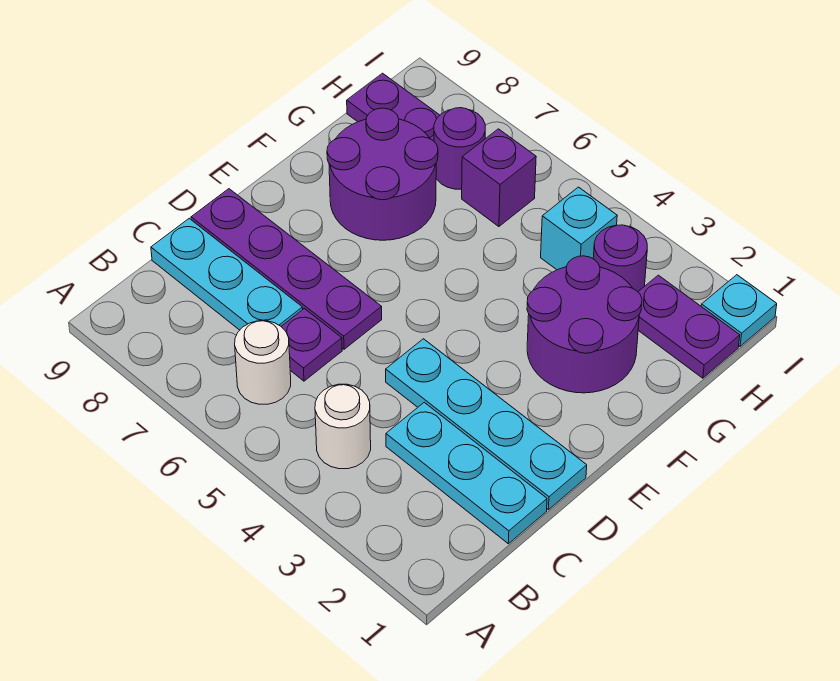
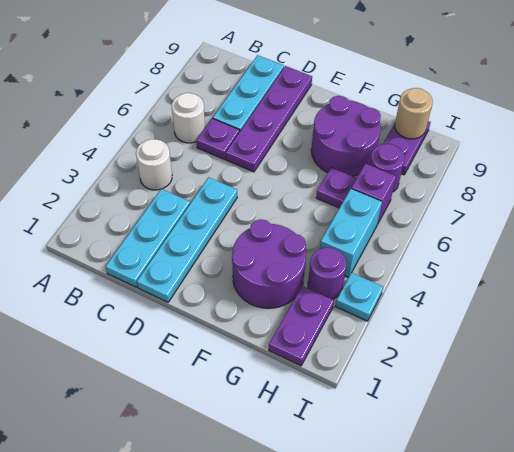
none -> purple 1x1 plate [316,168,356,208]
cyan 1x1 brick [541,187,617,270] -> cyan 1x2 brick [320,189,382,277]
none -> tan 1x1 round brick [395,88,433,139]
cyan 1x1 plate [701,275,777,346] -> cyan 1x1 plate moved to [335,273,383,321]

